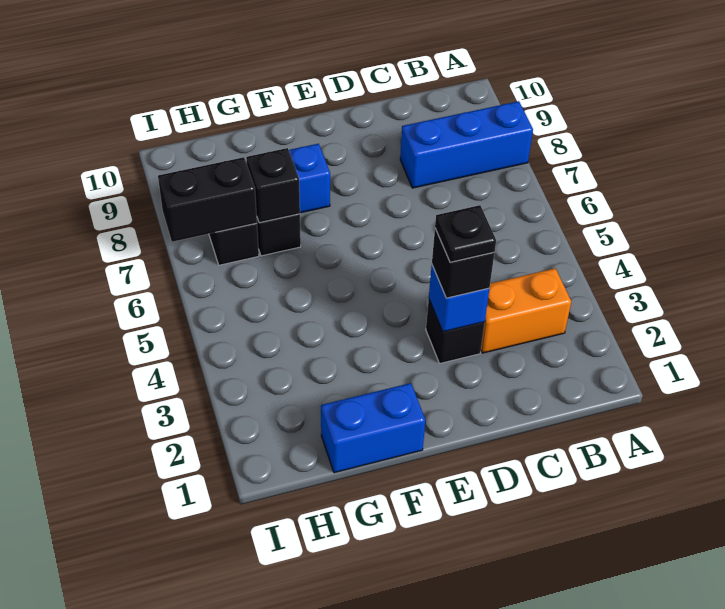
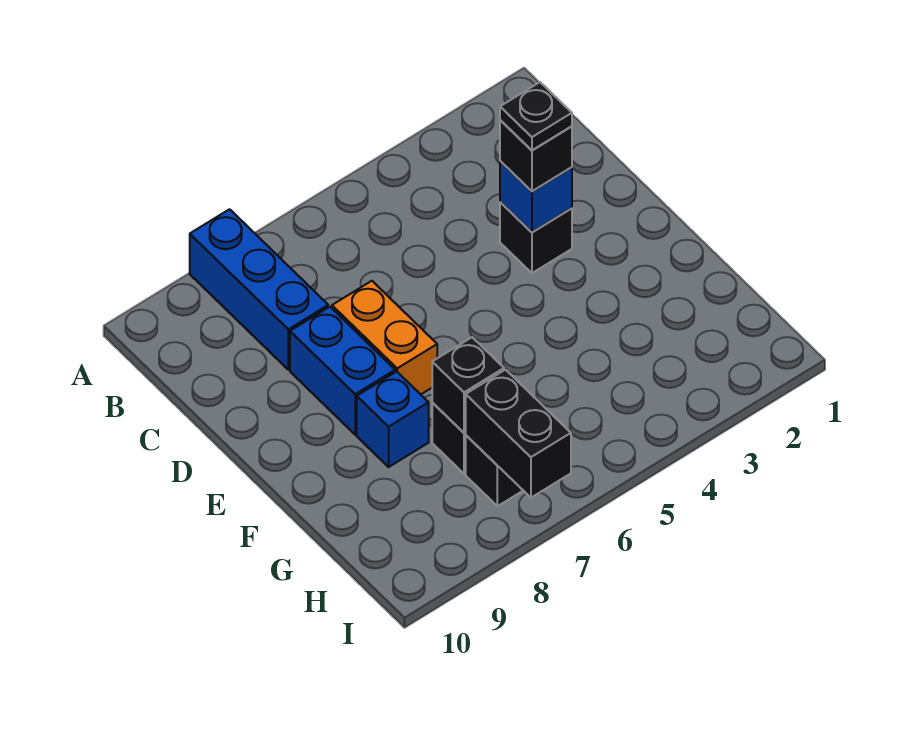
orange 1x2 brick [481,268,571,353] -> orange 1x2 brick moved to [332,281,437,394]
blue 1x2 brick [321,383,426,473] -> blue 1x2 brick moved to [290,307,395,435]

